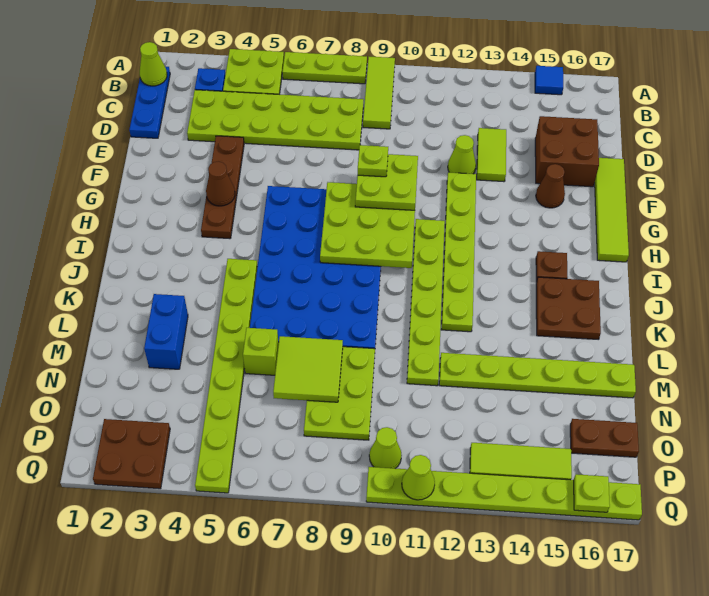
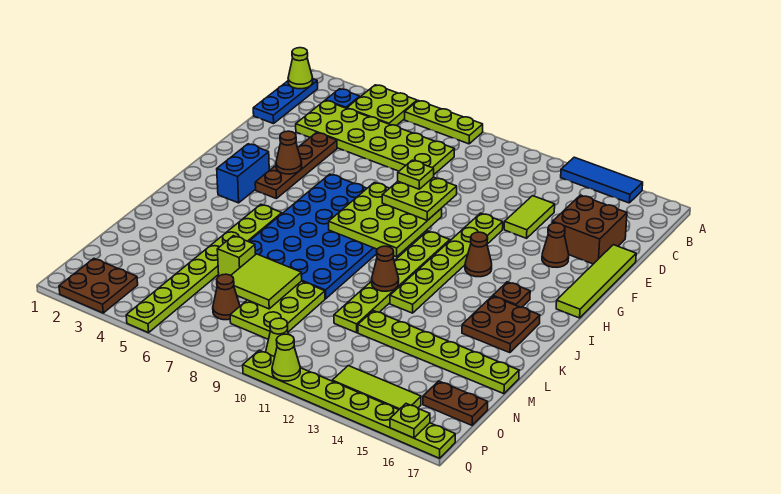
lime 1x3 tile [363,57,395,129] -> none
blue 1x1 tile [535,66,563,95] -> blue 1x3 tile [561,157,643,203]
lime 1x1 cone [448,135,476,174] -> none
none -> brown 1x1 cone [465,232,492,277]
none -> brown 1x1 cone [372,246,399,291]
blue 1x2 brick [144,294,188,369] -> blue 1x2 brick moved to [217,144,269,203]
none -> brown 1x1 cone [213,274,240,320]

